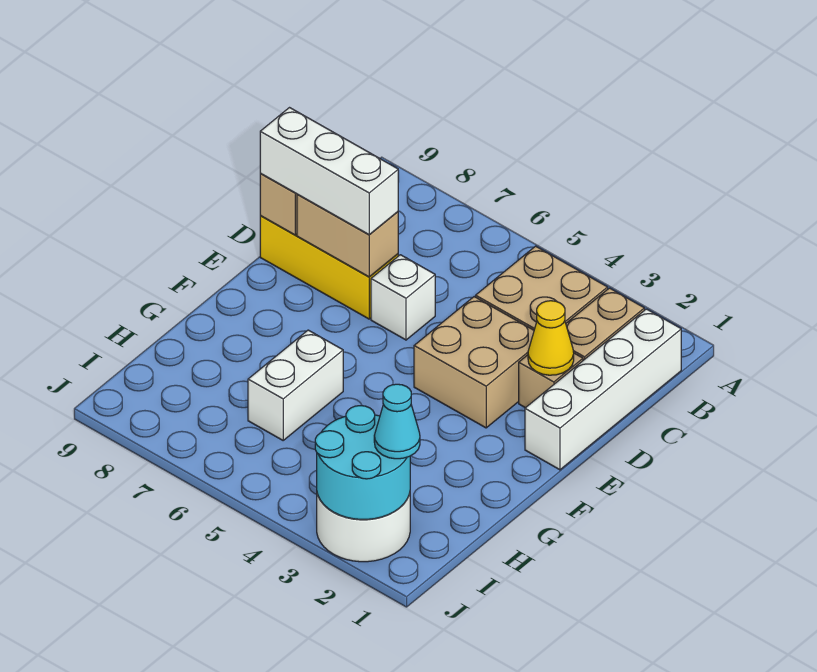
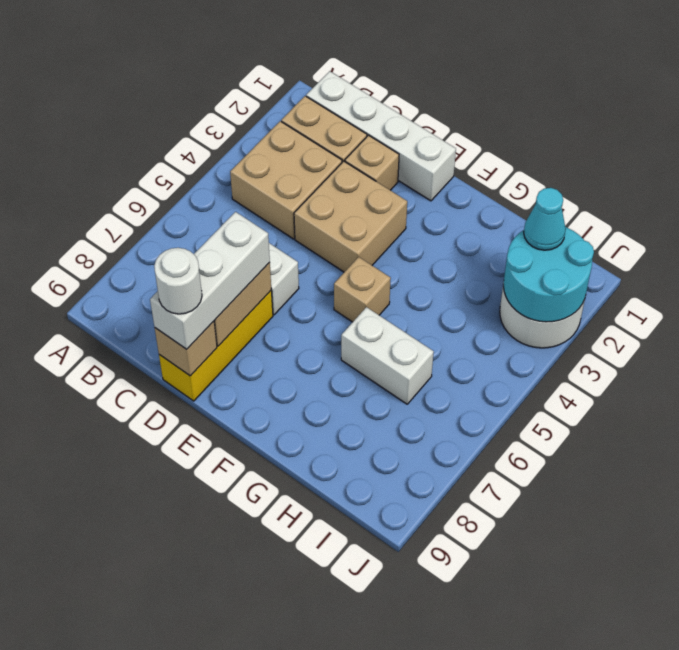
yellow 1x1 cone [528,301,574,375] -> none
none -> white 1x1 round brick [154,248,202,314]
none -> tan 1x1 brick [334,257,391,322]

